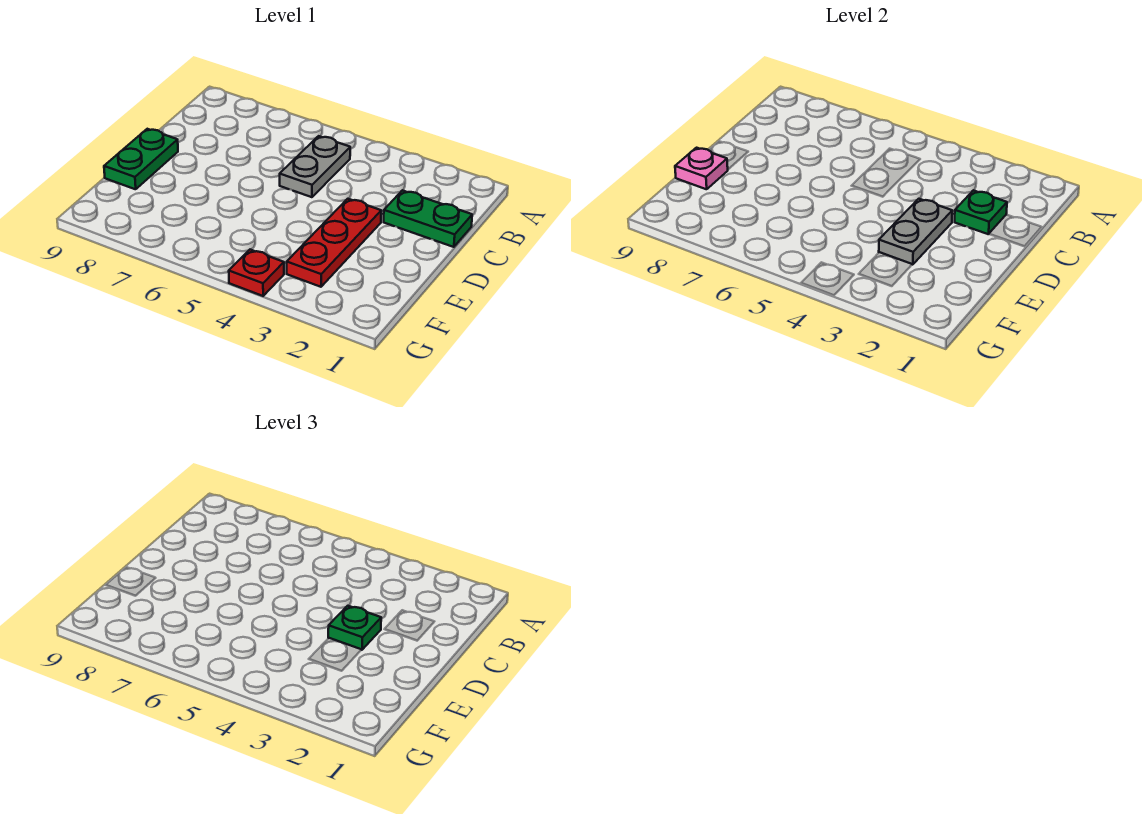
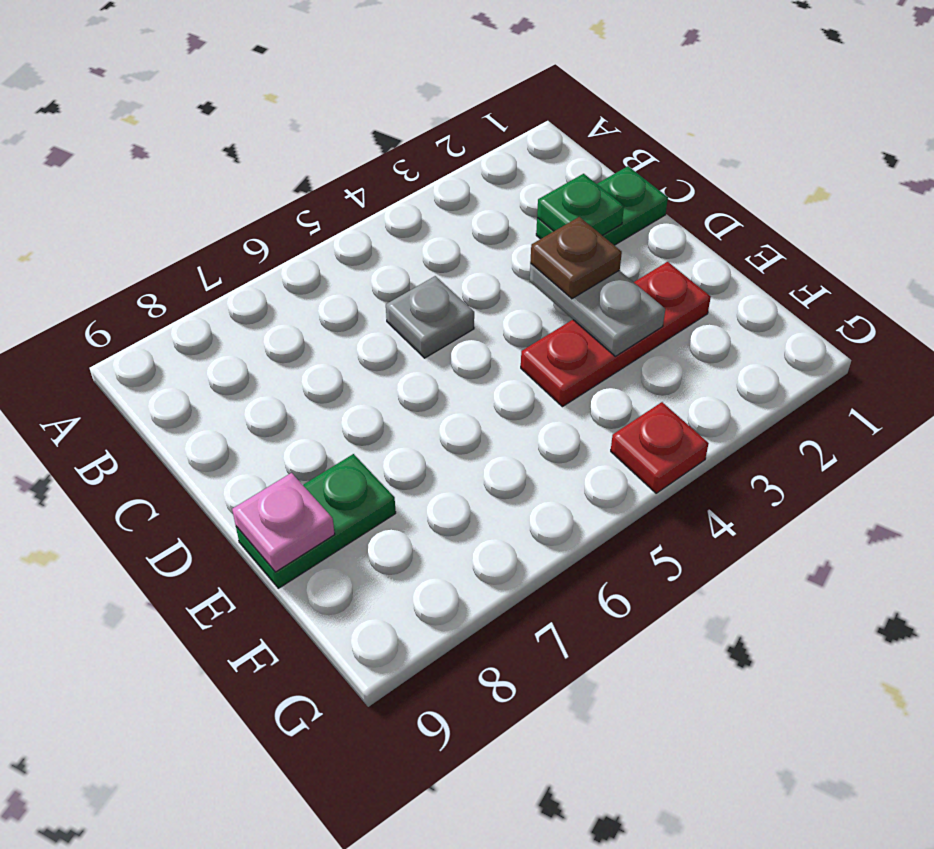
grey 1x2 plate [280,136,350,197] -> grey 1x1 plate [386,276,474,358]
red 1x3 plate [287,199,381,287] -> red 1x3 plate turned to [521,262,711,407]
green 1x1 plate [328,606,381,650] -> brown 1x1 plate [530,217,622,299]
green 1x2 plate [104,129,178,189] -> green 1x2 plate turned to [236,454,396,588]

